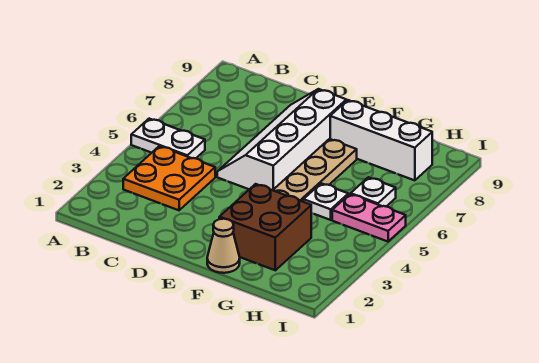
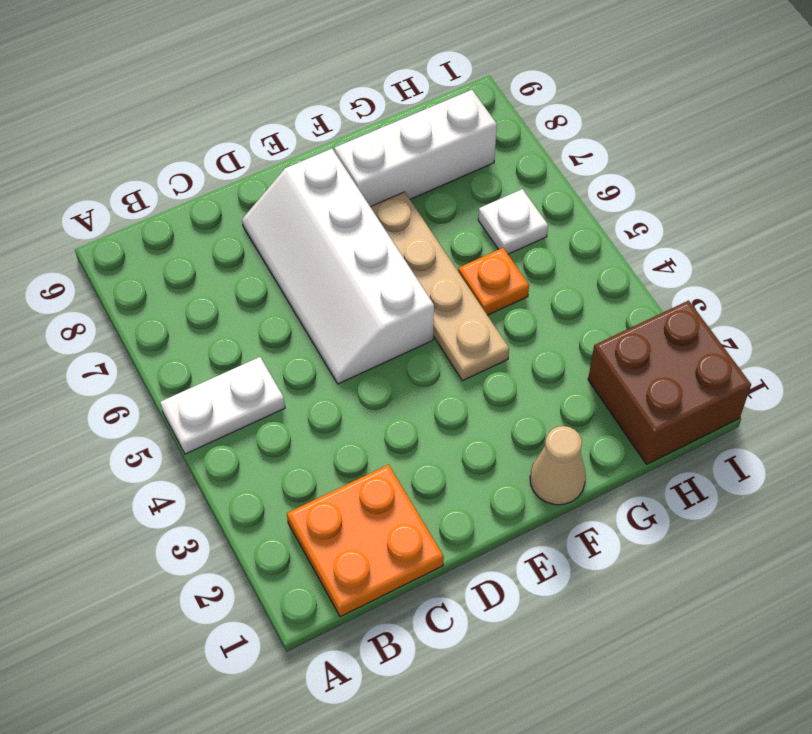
orange 2x2 plate [123,146,215,210] -> orange 2x2 plate moved to [287,465,444,617]
brown 2x2 brick [219,184,311,270] -> brown 2x2 brick moved to [588,300,751,464]
white 1x1 plate [304,183,348,220] -> orange 1x1 plate [458,248,529,315]
pink 1x2 plate [332,194,406,242] -> none

